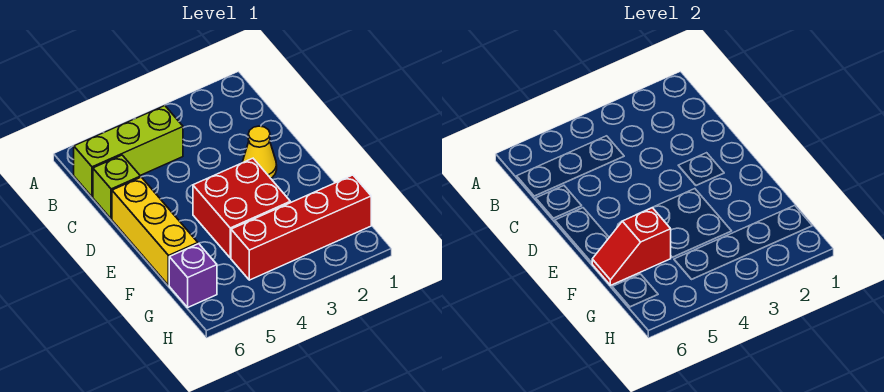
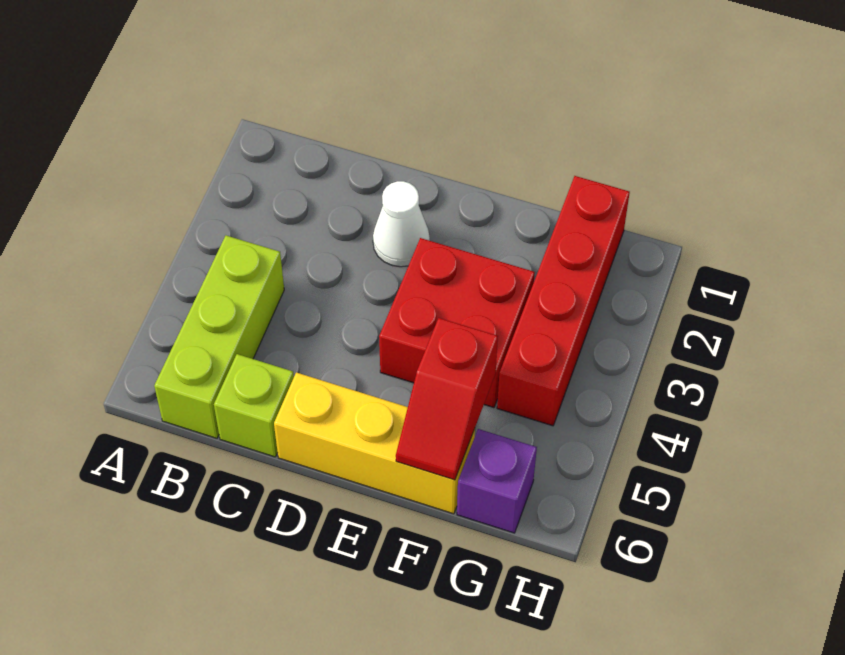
yellow 1x1 cone [242,126,277,178] -> white 1x1 cone [373,181,430,267]

